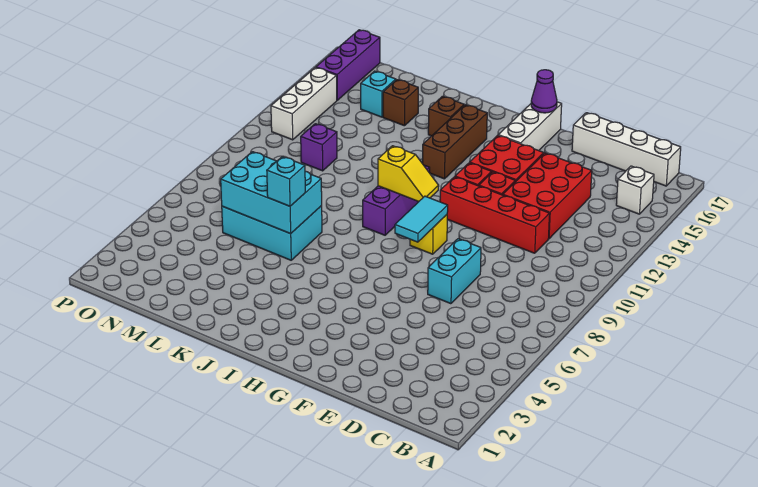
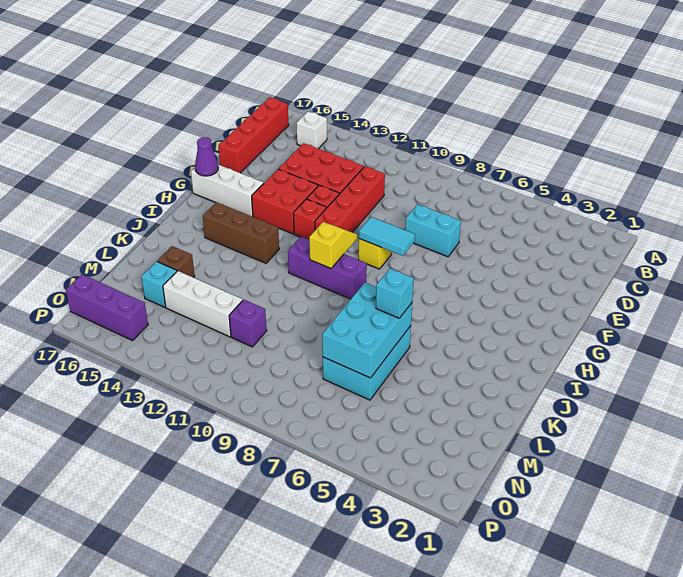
white 1x4 brick [572,113,681,186] -> red 1x4 brick [219,97,289,173]
brown 1x1 brick [428,96,464,136] -> none
white 1x3 brick [271,68,337,140] -> white 1x3 brick moved to [163,271,243,337]

